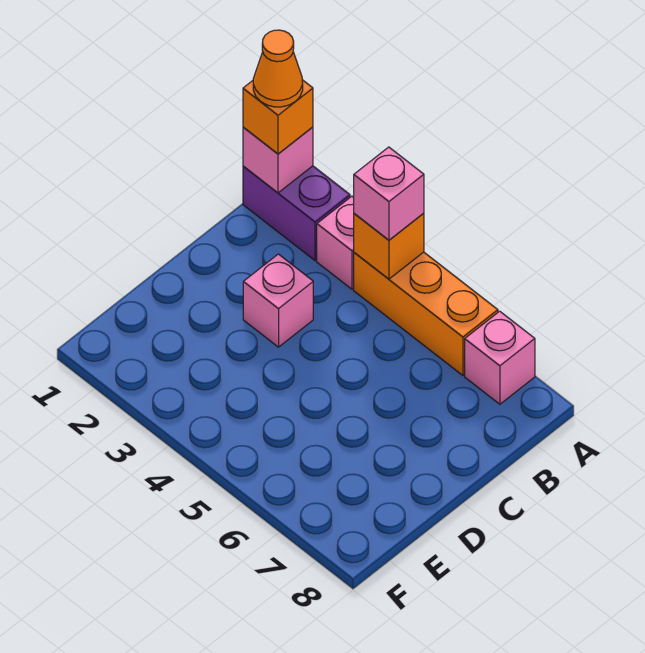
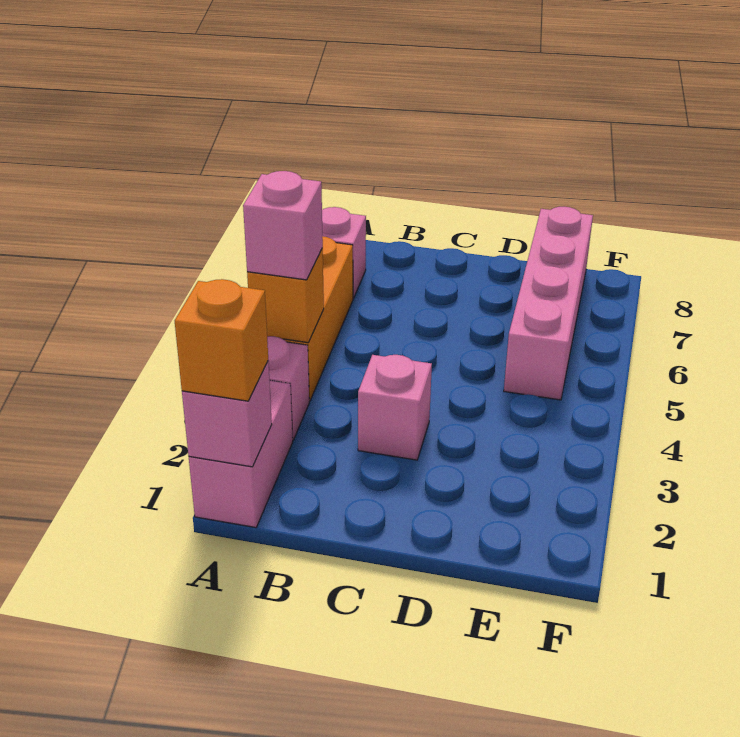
purple 1x2 brick [243,166,350,260] -> pink 1x2 brick [189,381,293,527]
orange 1x1 cone [253,30,303,107] -> none
none -> pink 1x4 brick [504,207,593,400]

